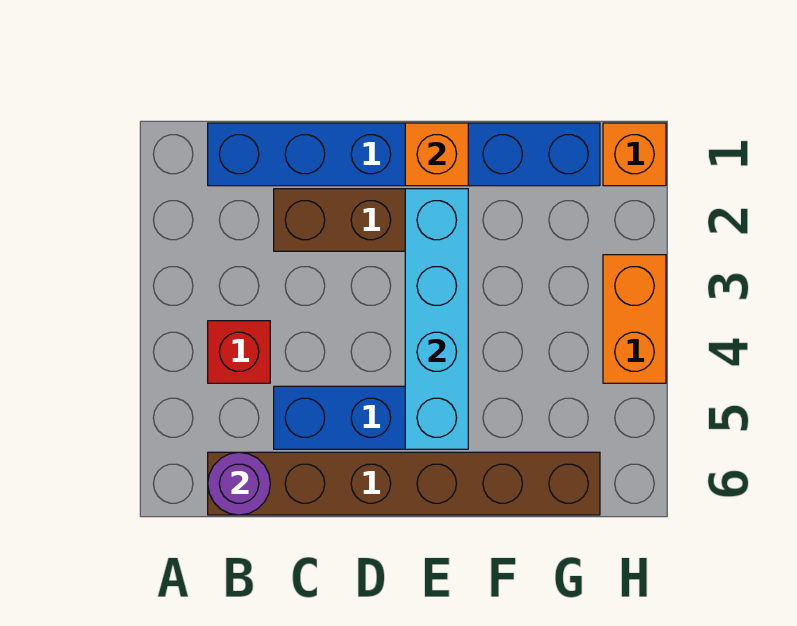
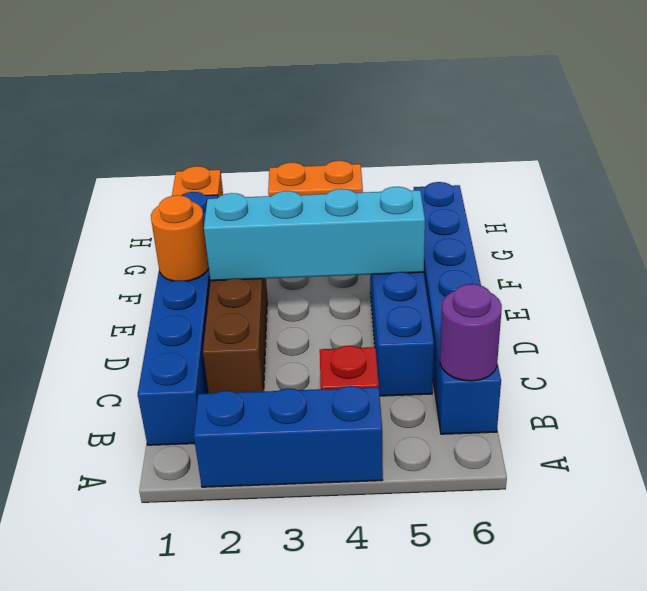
none -> blue 1x3 brick [194,386,383,487]
brown 1x6 brick [208,452,600,515] -> blue 1x6 brick [414,182,501,434]
orange 1x1 brick [405,123,468,186] -> orange 1x1 round brick [151,195,209,281]

